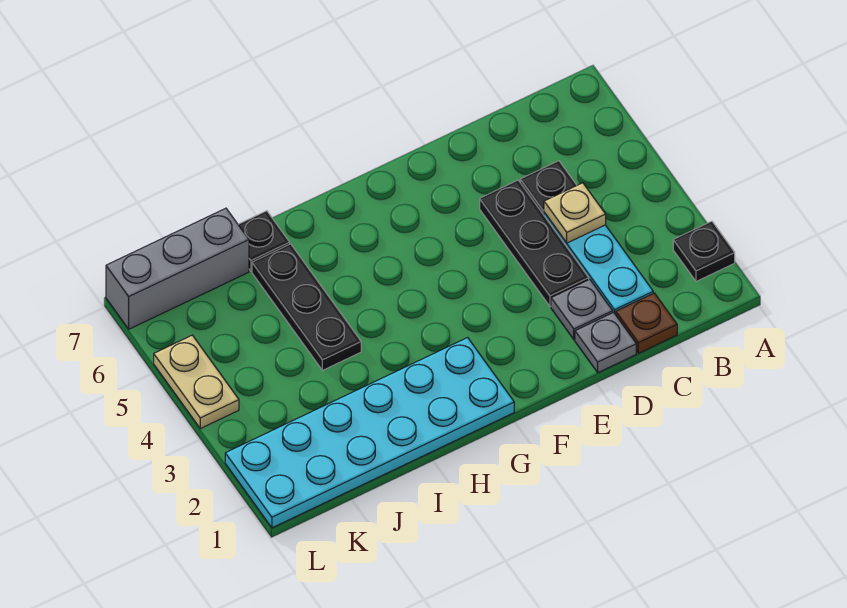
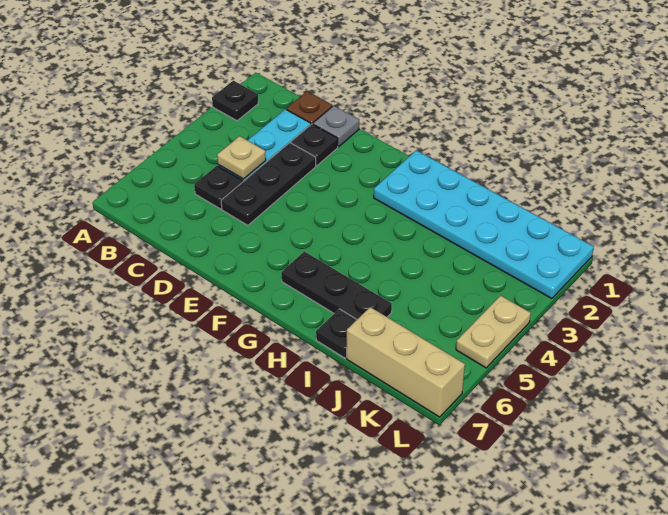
grey 1x1 plate [551,279,613,340] -> black 1x1 plate [291,124,338,166]
black 1x3 plate [252,244,361,370] -> black 1x3 plate turned to [281,251,392,319]
grey 1x3 brick [106,208,249,329] -> tan 1x3 brick [347,307,465,417]

